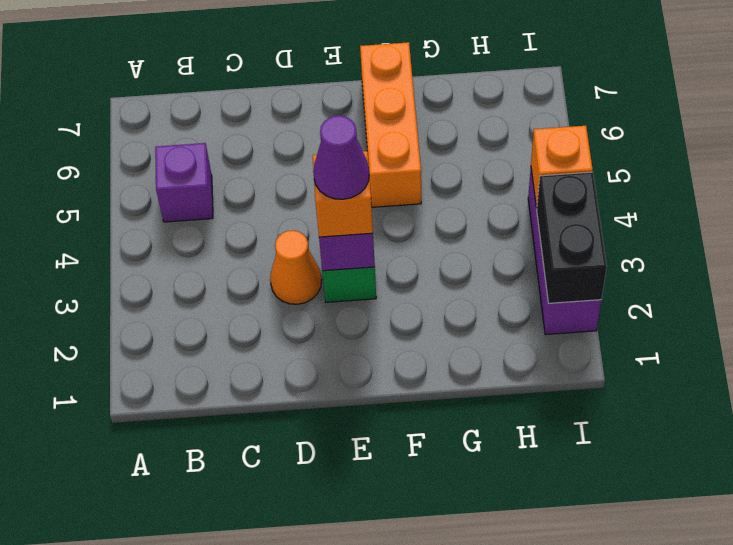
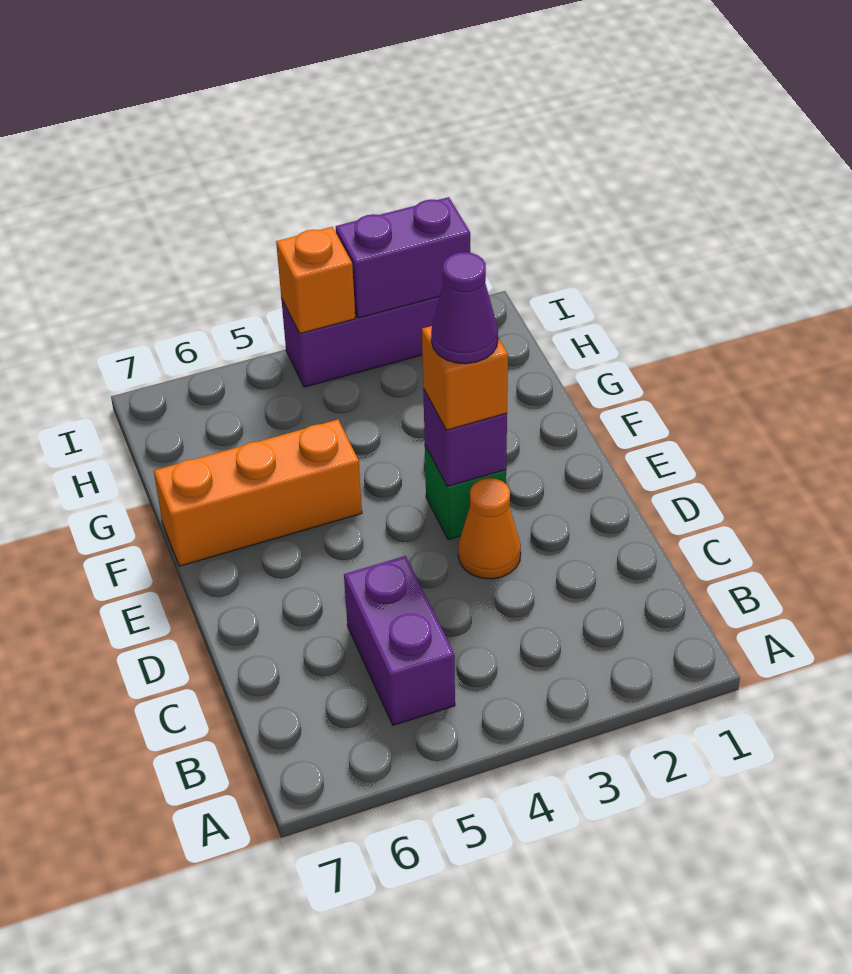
purple 1x1 brick [155,143,213,222] -> purple 1x2 brick [344,556,455,725]
black 1x2 brick [537,172,607,303] -> purple 1x2 brick [336,197,470,318]

